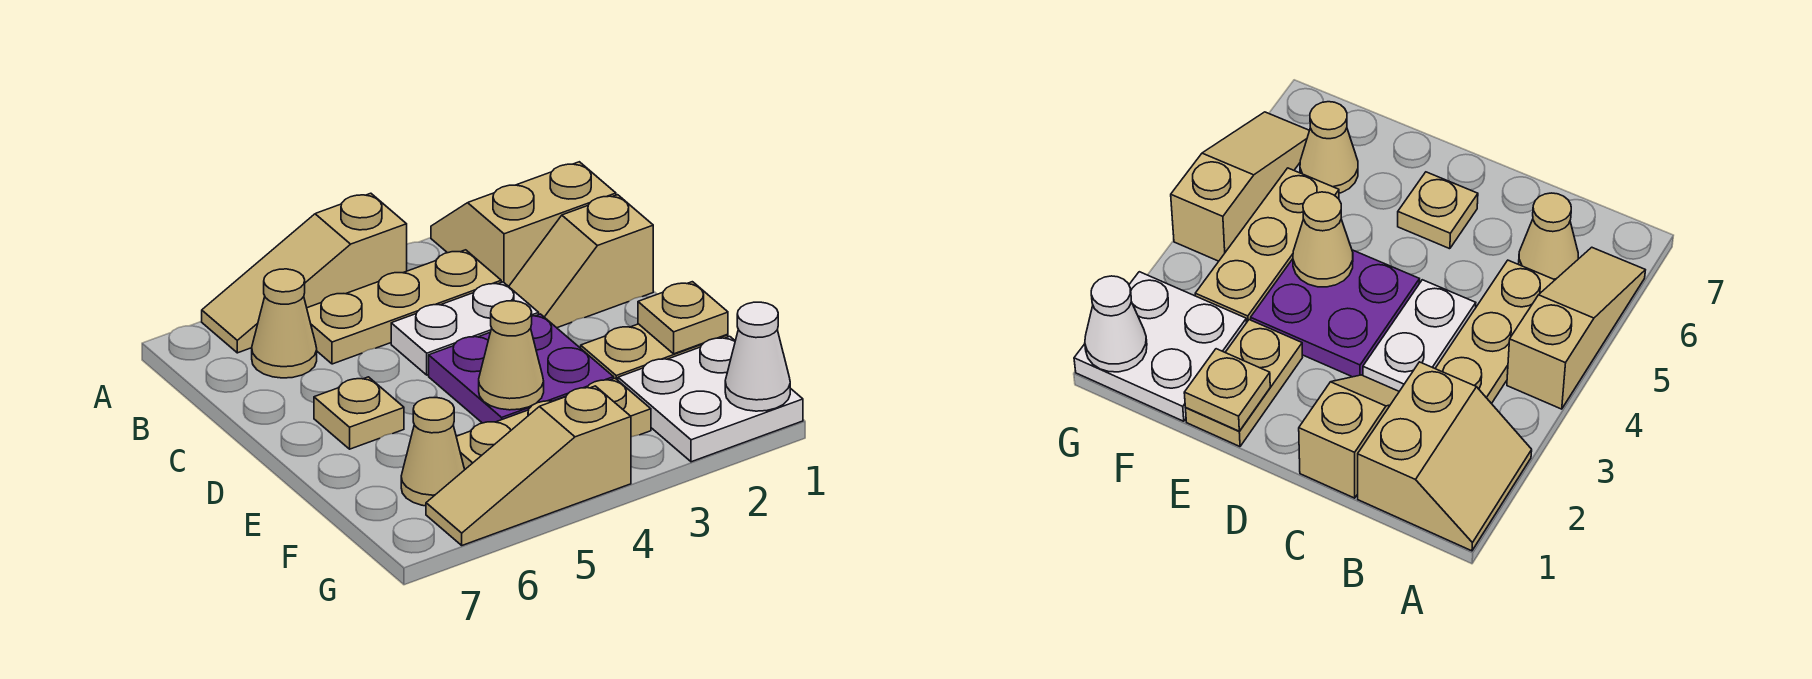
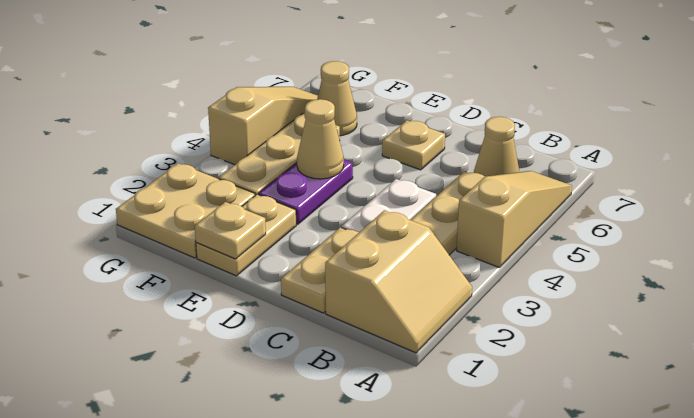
tan 1x2 slope [509,195,653,328] -> tan 1x2 plate [281,227,359,313]
purple 2x2 plate [429,314,614,423] -> purple 1x2 plate [258,160,353,224]
white 2x2 plate [618,336,803,462] -> tan 2x2 plate [116,163,255,258]
white 1x1 cone [725,302,790,411] -> none

